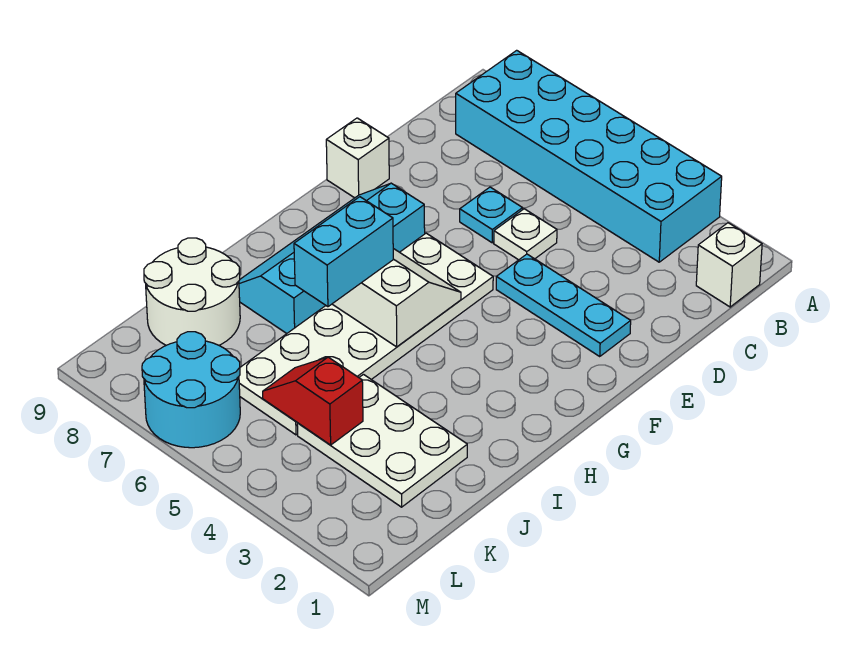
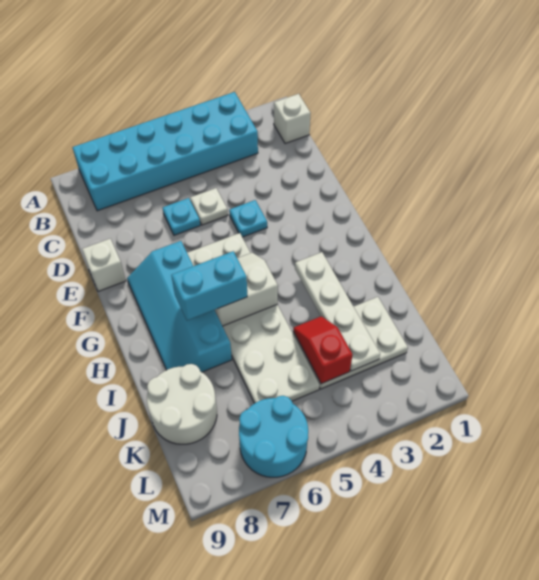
cyan 1x3 plate [496,254,631,356] -> cyan 1x1 plate [229,200,267,237]
none -> white 1x4 plate [295,252,380,371]
cyan 1x2 brick [294,197,393,307] -> cyan 1x2 brick turned to [171,251,247,320]
red 1x2 slope [263,357,363,445] -> red 1x2 slope turned to [293,316,353,384]

